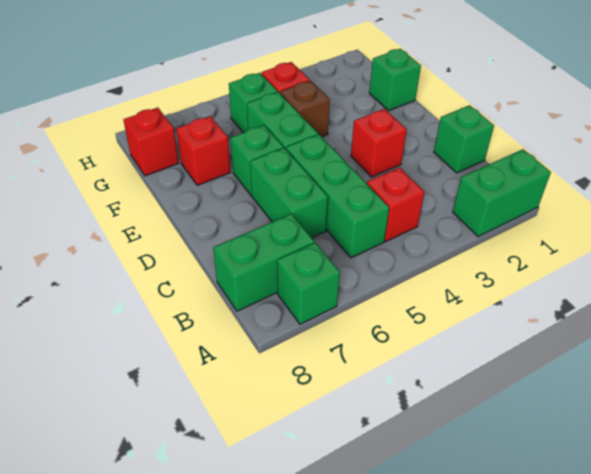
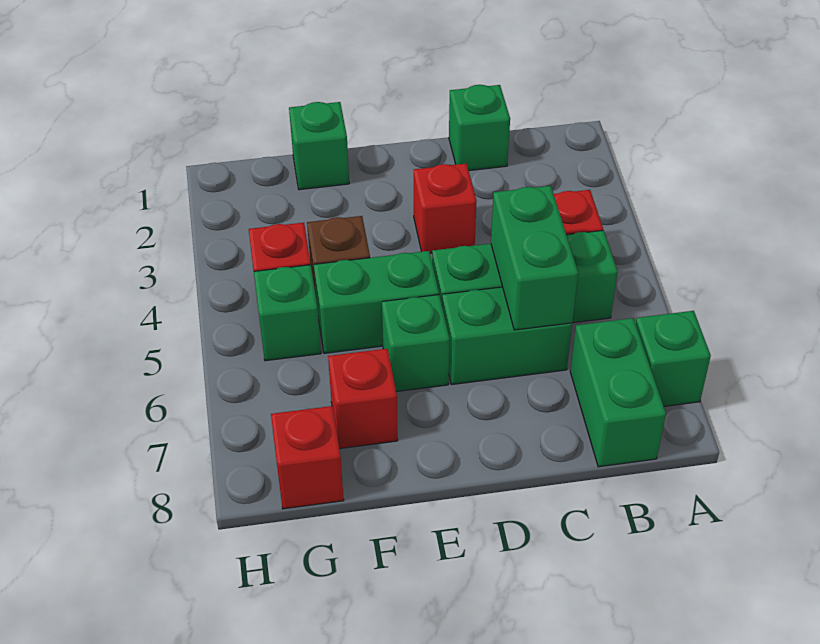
green 1x2 brick [453,149,551,237] -> green 1x2 brick moved to [491,186,578,330]

